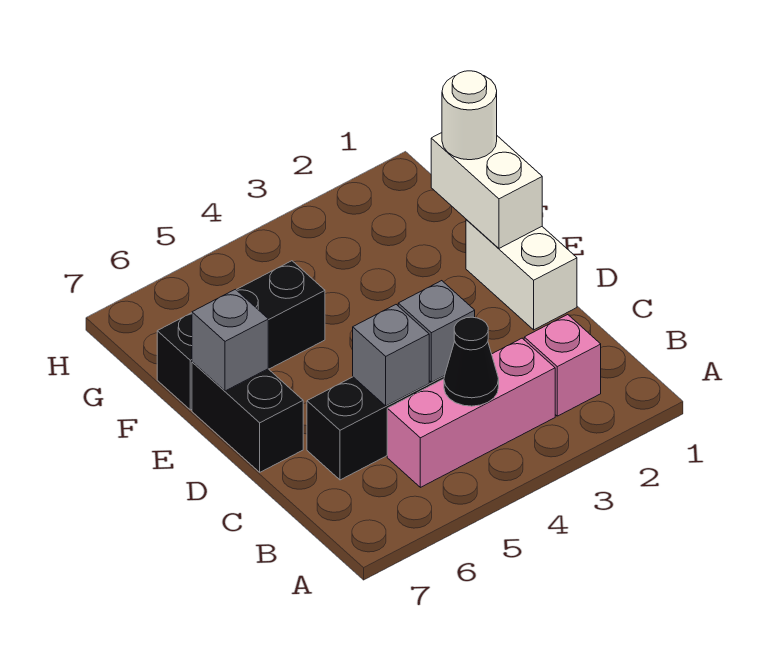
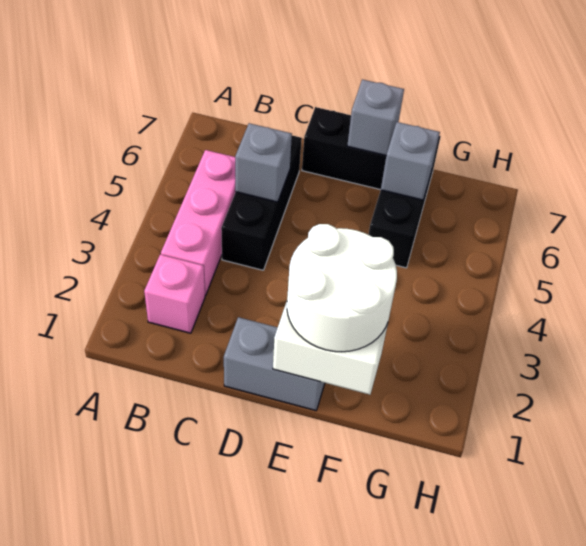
black 1x1 cone [444,317,499,406] -> none
grey 1x1 brick [398,281,475,382] -> grey 1x1 brick moved to [381,122,440,200]
white 1x2 brick [466,219,577,330] -> grey 1x2 brick [224,317,325,411]
white 1x1 round brick [442,71,497,160] -> white 2x2 round brick [287,224,397,352]

